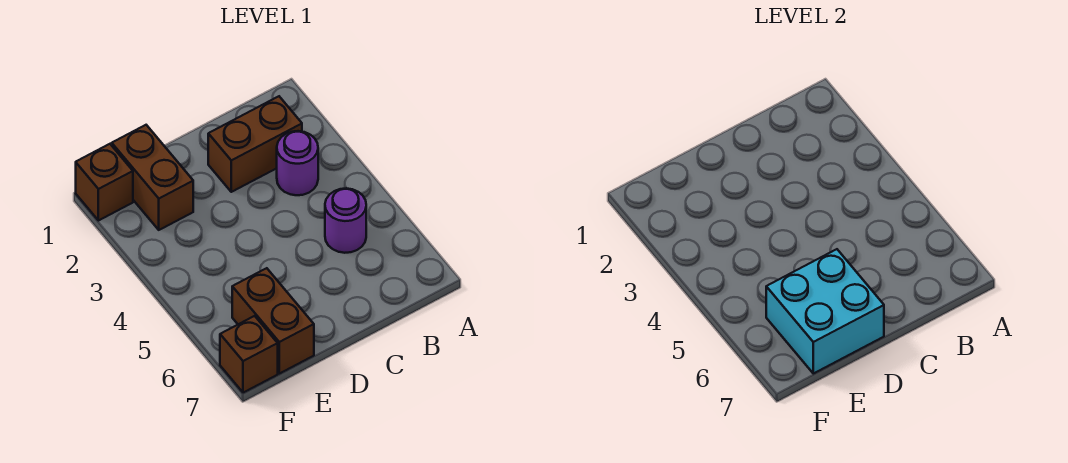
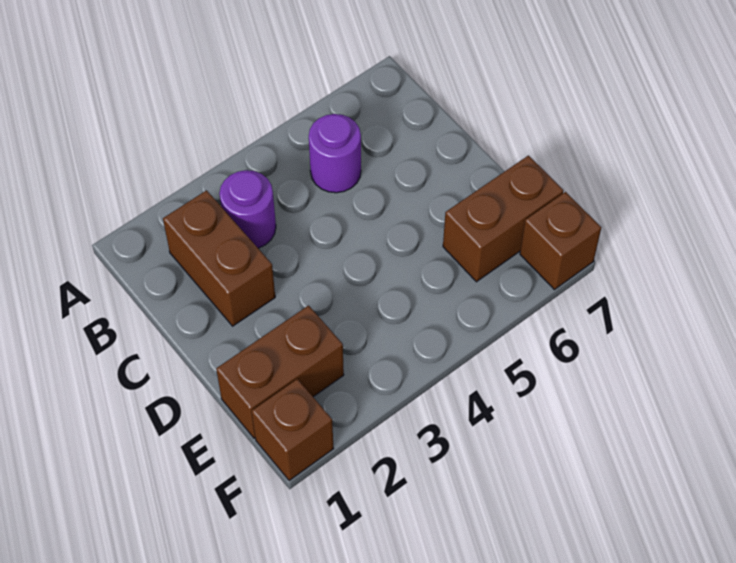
cyan 2x2 brick [766,249,884,374] -> none

